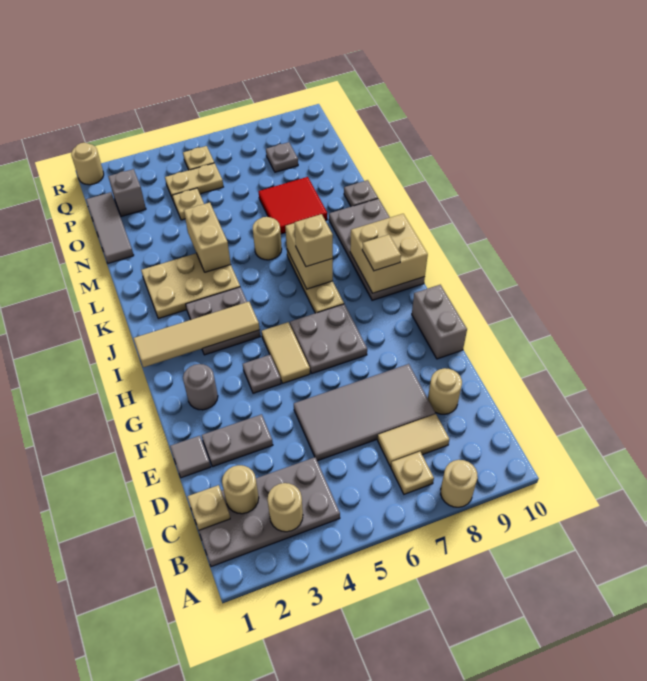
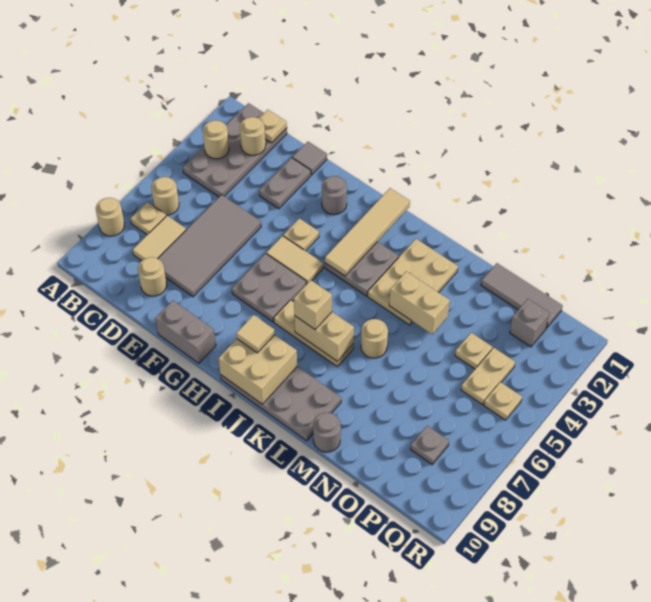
grey 1x1 plate [243,355,281,393] -> tan 1x1 plate [283,218,319,251]
red 2x2 tile [258,177,327,234] -> none
grey 1x1 plate [344,180,378,207] -> grey 1x1 round brick [313,412,341,452]
tan 1x1 round brick [71,143,104,185] -> tan 1x1 round brick moved to [151,177,179,215]

